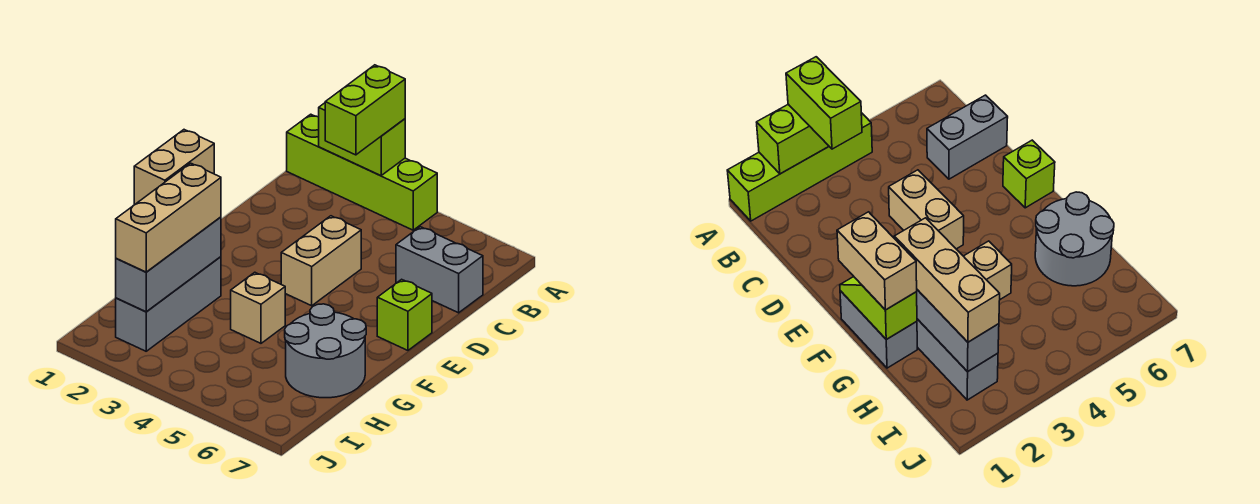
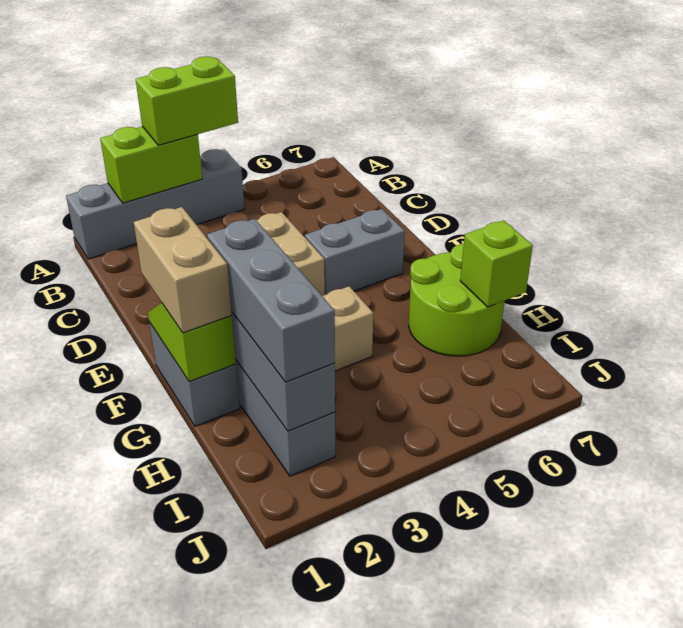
lime 1x4 brick [287,114,437,230] -> grey 1x4 brick [66,149,244,259]
lime 1x2 brick [325,65,405,155] -> lime 1x2 brick turned to [136,57,238,145]
grey 1x2 brick [396,227,483,313] -> grey 1x2 brick moved to [305,209,405,295]
lime 1x1 brick [377,279,432,350] -> lime 1x1 brick moved to [460,220,533,307]
tan 1x3 brick [116,163,221,272] -> grey 1x3 brick [207,219,335,382]
grey 2x2 round brick [285,304,366,398] -> lime 2x2 round brick [409,244,504,356]

